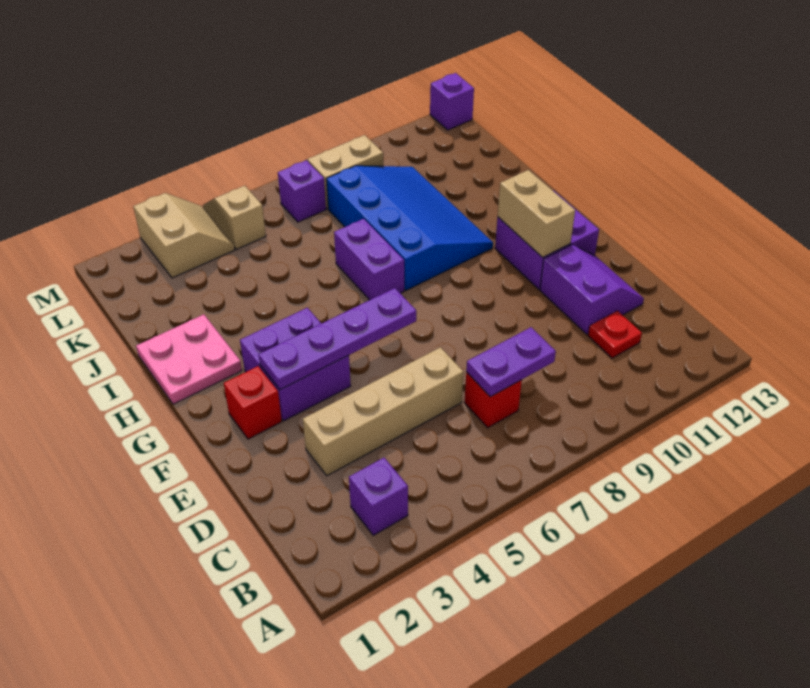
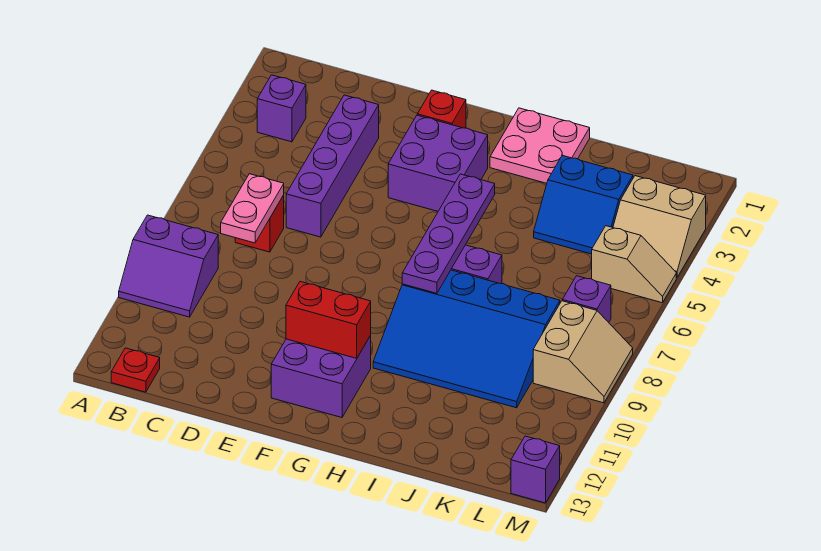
purple 1x2 plate [466,327,556,397] -> pink 1x2 plate [221,174,284,243]
red 1x1 plate [588,311,642,358] -> red 1x1 plate moved to [111,348,160,392]
tan 1x4 brick [303,347,463,476] -> purple 1x4 brick [286,95,379,237]
purple 2x2 slope [540,245,644,334] -> purple 2x2 slope moved to [119,215,218,317]
purple 1x4 plate [259,288,416,390] -> purple 1x4 plate moved to [402,174,495,293]
tan 1x2 brick [498,170,575,257] -> red 1x2 brick [286,282,371,358]
none -> blue 2x2 slope [534,156,633,254]

